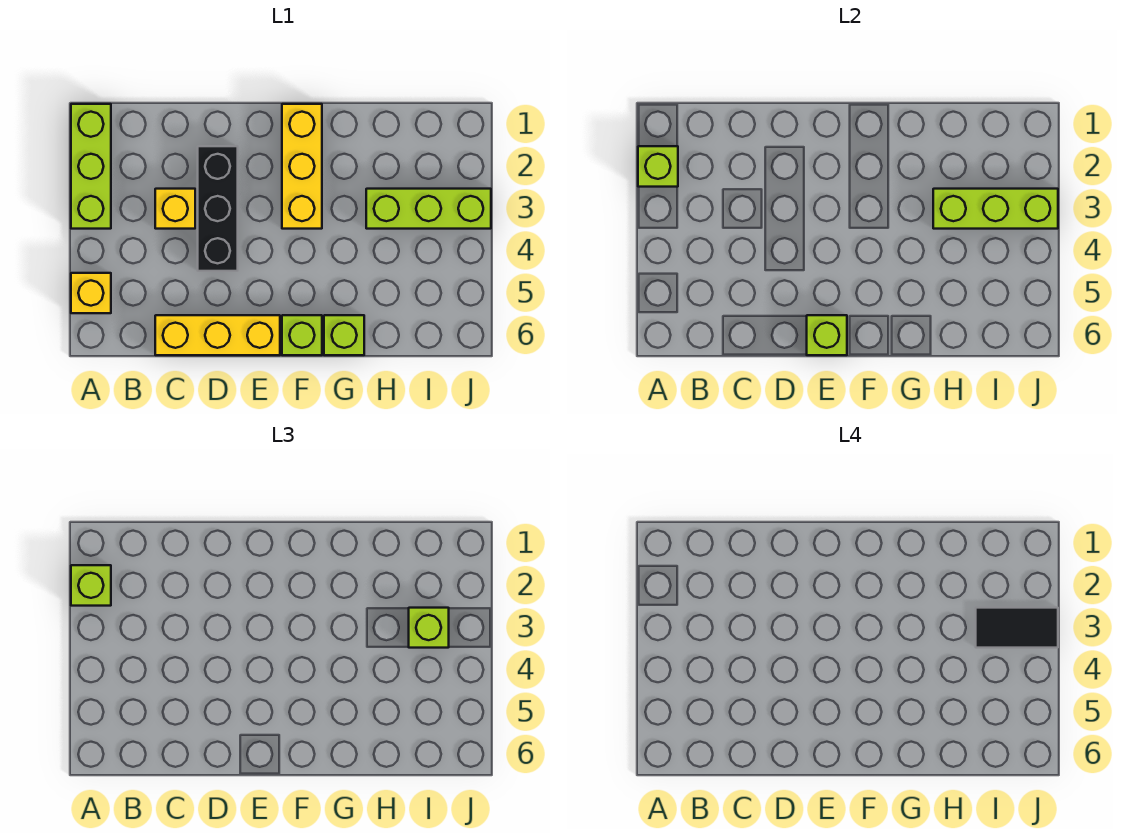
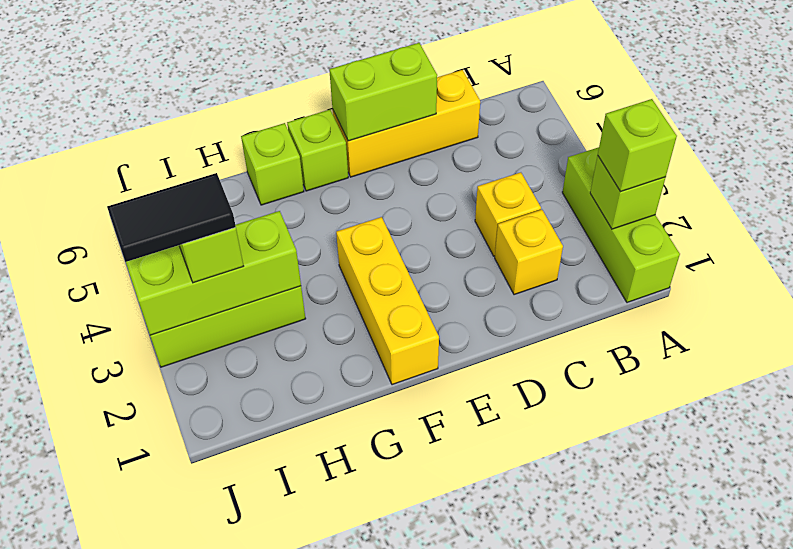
yellow 1x1 brick [71,273,111,313] -> yellow 1x1 brick moved to [495,210,563,295]
black 1x3 brick [198,146,238,271] -> none
lime 1x1 brick [807,315,847,355] -> lime 1x2 brick [329,43,437,141]

